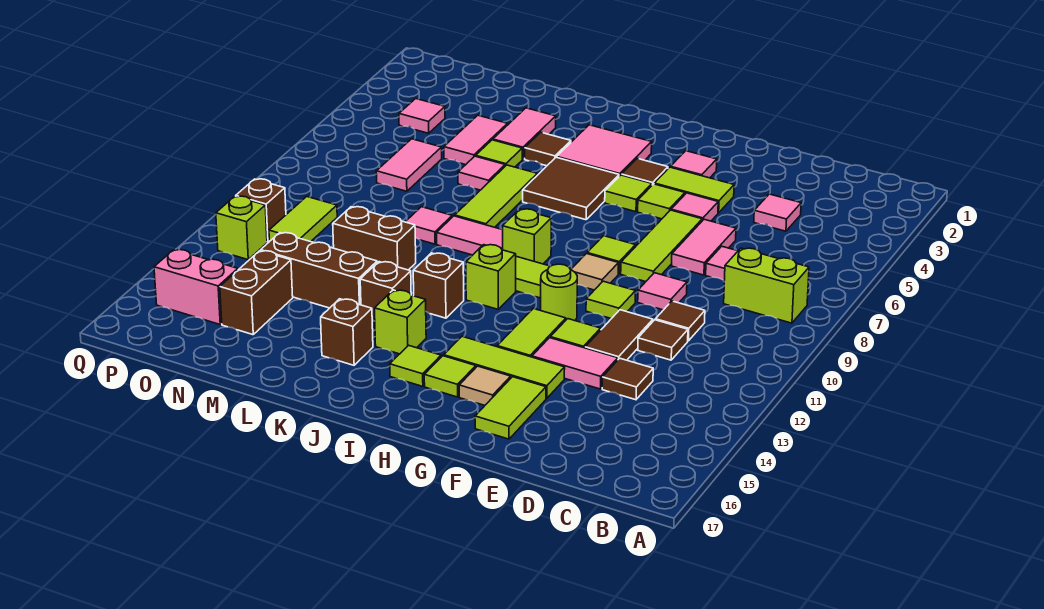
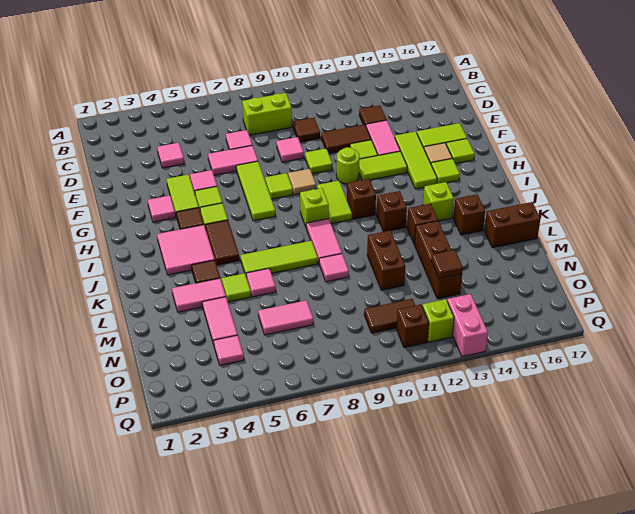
lime 1x2 brick [724,248,809,323] -> lime 1x2 brick turned to [242,93,292,135]
brown 1x1 tile [638,320,688,360] -> brown 1x1 tile moved to [431,250,463,279]
lime 1x3 tile [621,210,702,282] -> lime 1x3 tile turned to [236,161,275,221]
brown 2x2 tile [523,157,619,220] -> brown 1x2 tile [205,220,239,265]
lime 1x1 brick [466,245,516,309] -> brown 1x1 brick [347,179,376,219]
lime 1x1 tile [390,345,441,386] -> lime 1x1 tile moved to [446,139,475,164]
pink 1x2 tile [444,115,508,165] -> pink 1x2 tile turned to [202,297,238,344]
brown 1x2 brick [220,251,293,335] -> brown 1x2 brick moved to [484,202,540,248]
lime 1x2 tile [269,196,337,242] -> brown 1x2 tile [364,299,415,333]
pink 1x2 brick [154,250,238,324] -> pink 1x2 brick moved to [447,294,488,357]

